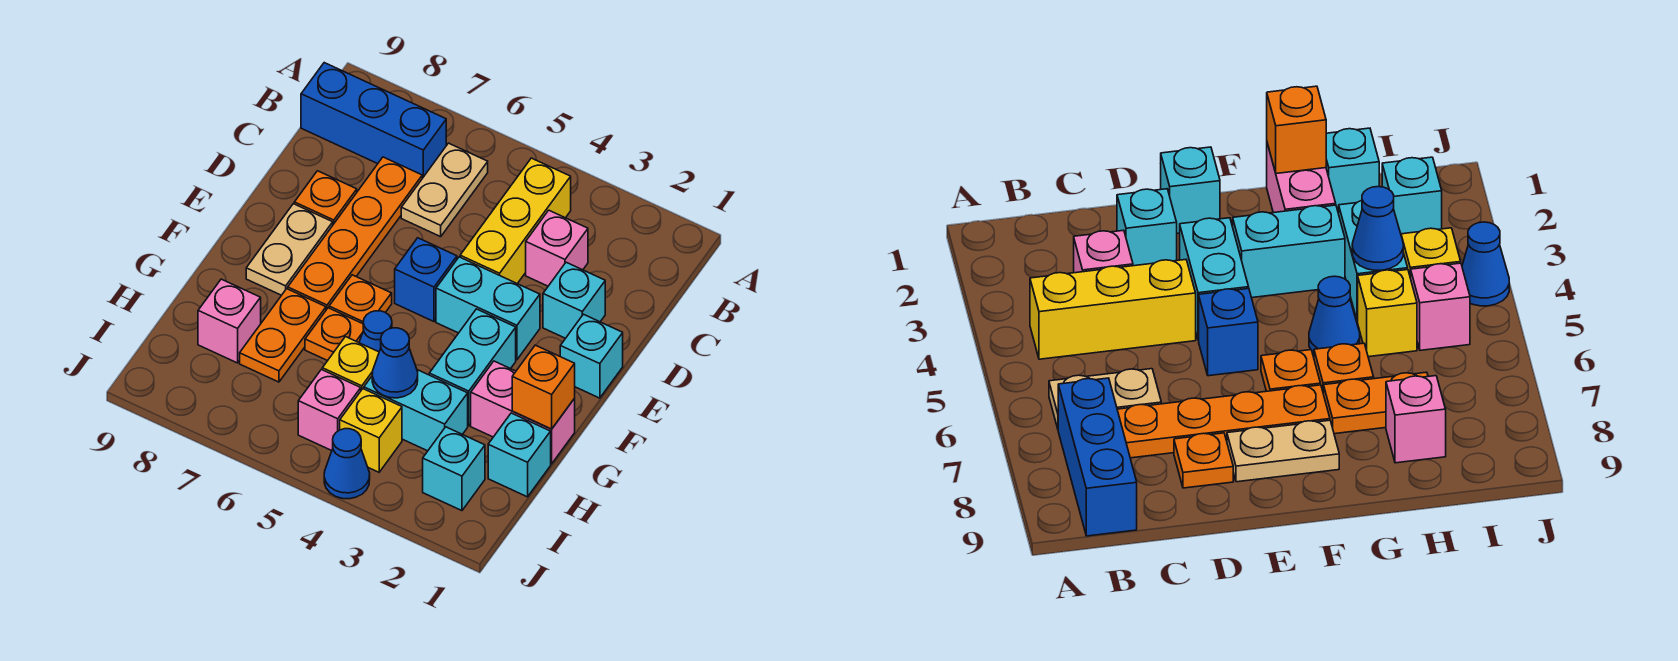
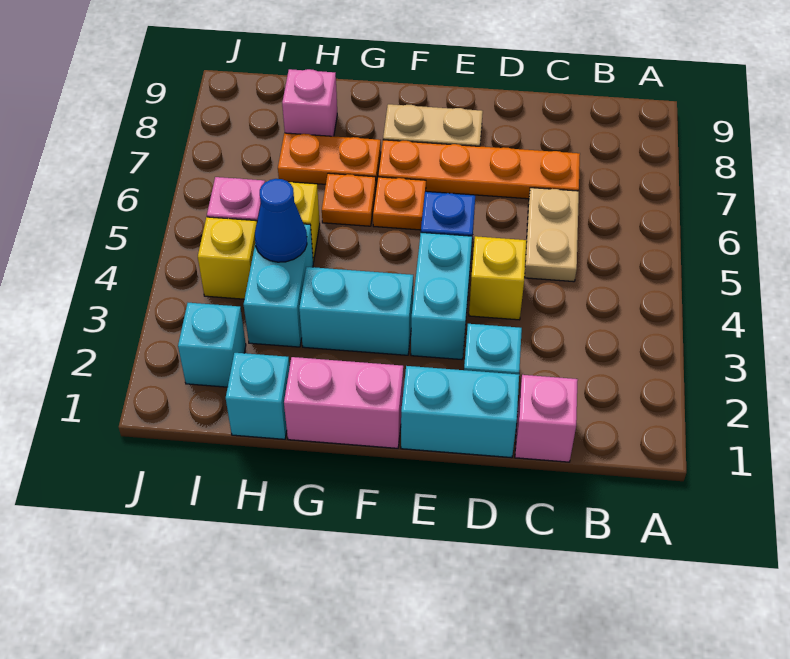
yellow 1x3 brick [460,158,571,284] -> yellow 1x1 brick [469,236,526,320]
tan 1x2 plate [401,143,488,237] -> tan 1x2 plate turned to [525,188,579,282]
blue 1x3 brick [301,63,446,178] -> none
pink 1x1 brick [526,210,588,286] -> pink 1x1 brick moved to [515,375,578,462]
orange 1x1 plate [294,171,357,224] -> none
cyan 1x1 brick [560,314,623,398] -> cyan 1x2 brick [401,366,519,458]
pink 1x2 brick [471,361,575,464] -> pink 1x2 brick turned to [284,357,403,448]
orange 1x1 brick [512,345,575,429] -> none
blue 1x1 cone [359,311,392,352] -> none
blue 1x1 cone [324,429,370,499] -> none

